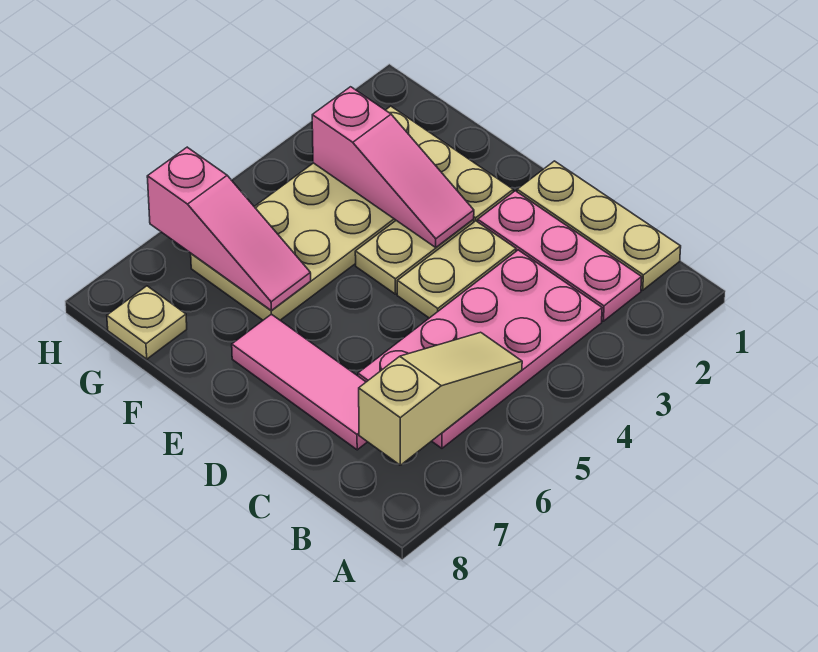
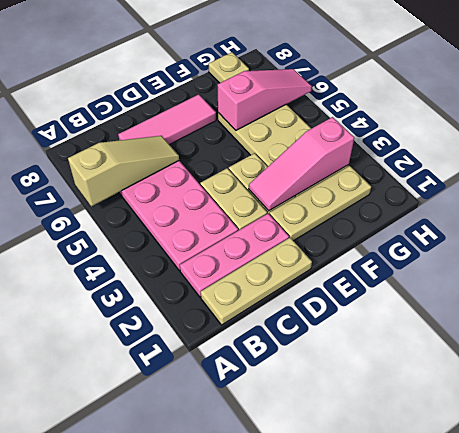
tan 1x3 slope [359,332,522,465] -> tan 1x3 slope turned to [68,136,179,206]
pink 1x3 slope [147,147,311,310] -> pink 1x3 slope turned to [218,69,312,130]

